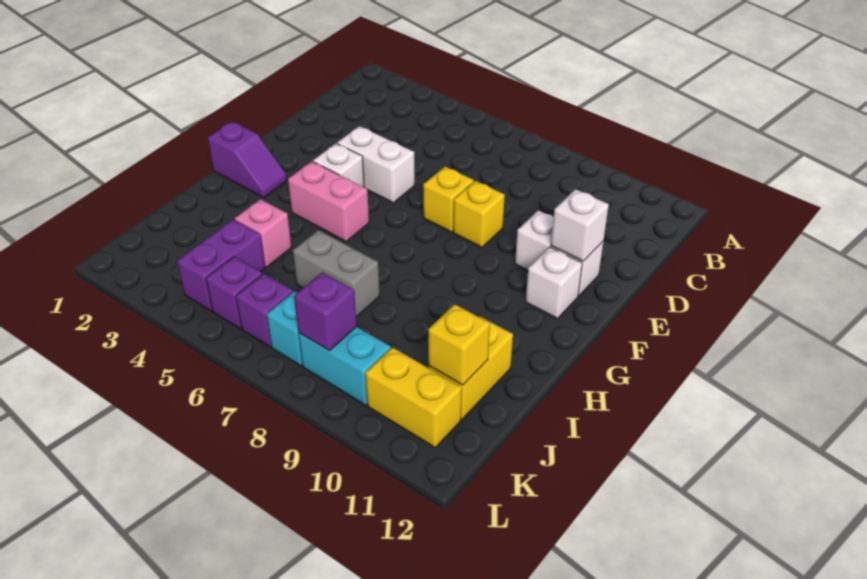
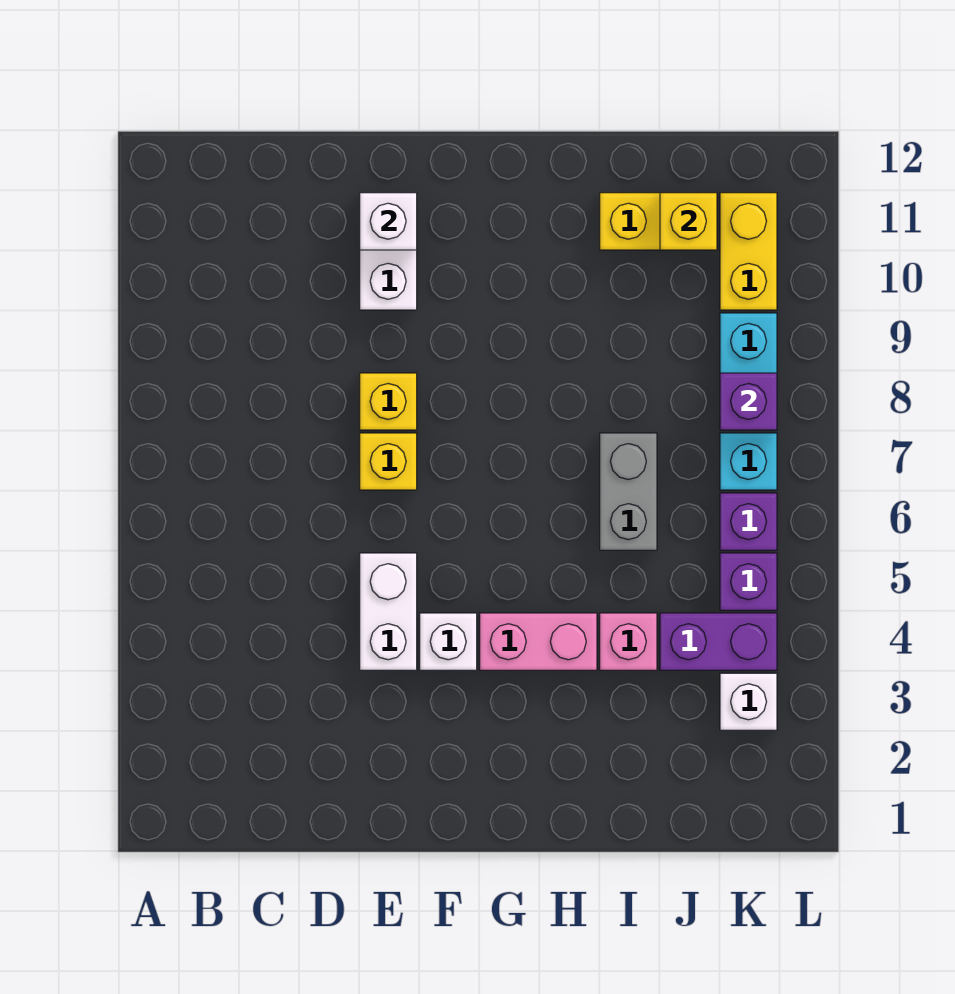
white 1x1 brick [526,247,582,319] -> white 1x1 brick moved to [720,673,777,730]
purple 1x2 slope [208,121,287,198] -> none
pink 1x2 brick [288,161,369,241] -> pink 1x2 brick turned to [480,613,597,670]

